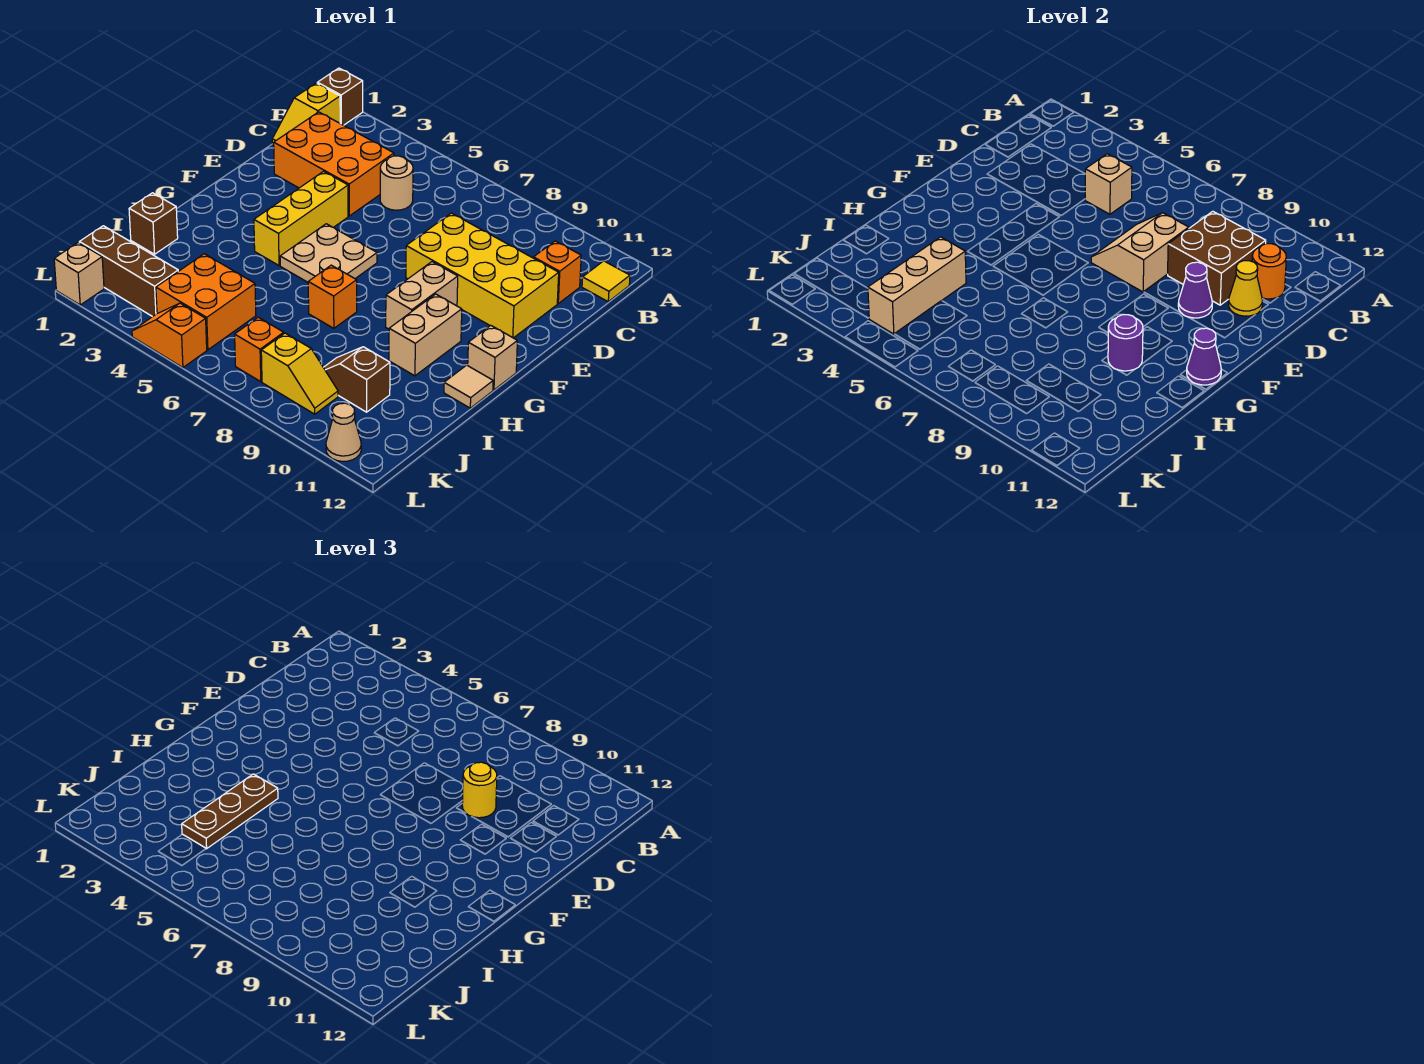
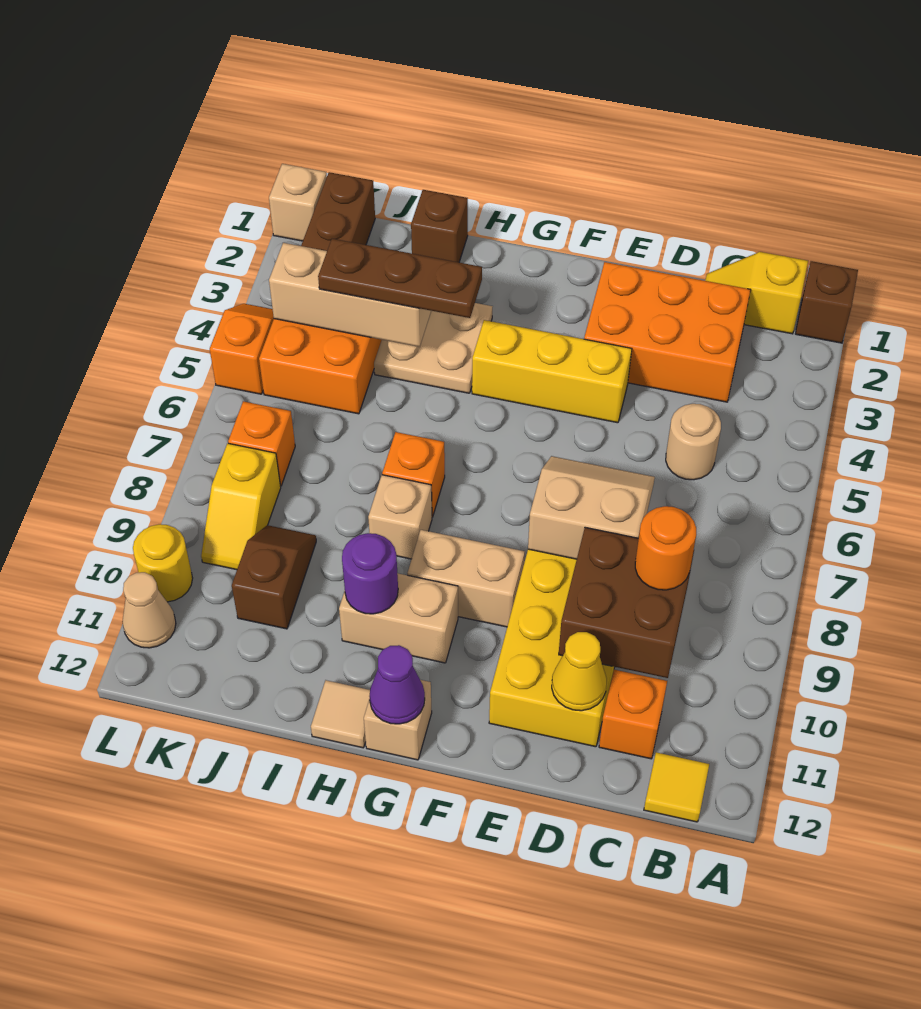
orange 2x3 brick [274,112,394,216] -> orange 2x3 brick turned to [584,262,750,402]
tan 1x1 brick [1085,154,1132,214] -> tan 1x1 brick moved to [368,475,432,559]
orange 1x1 round brick [1252,244,1286,299] -> orange 1x1 round brick moved to [635,506,696,590]
yellow 1x1 round brick [462,762,497,818] -> yellow 1x1 round brick moved to [133,524,193,602]
purple 1x1 cone [1178,262,1212,318] -> none
tan 2x2 plate [280,224,377,282] -> tan 2x2 plate moved to [374,303,493,393]

